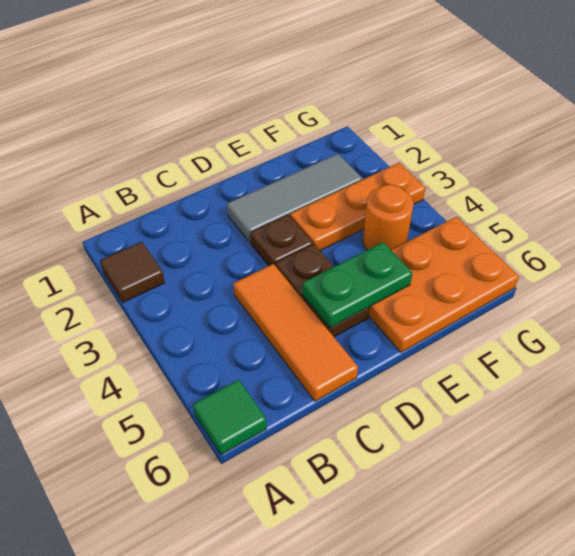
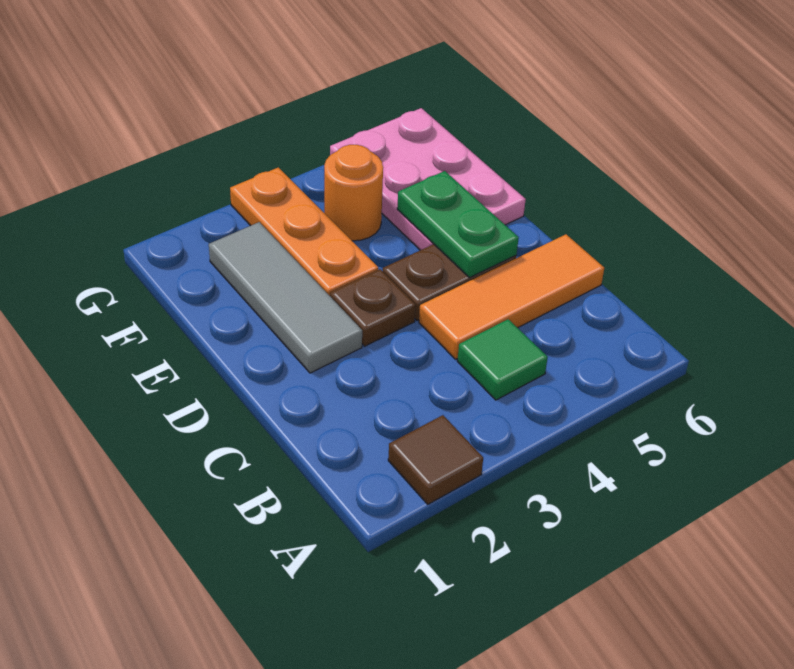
green 1x1 tile [193,380,267,455] -> green 1x1 tile moved to [457,319,548,400]
orange 2x3 plate [369,217,519,352] -> pink 2x3 plate [330,108,526,250]

